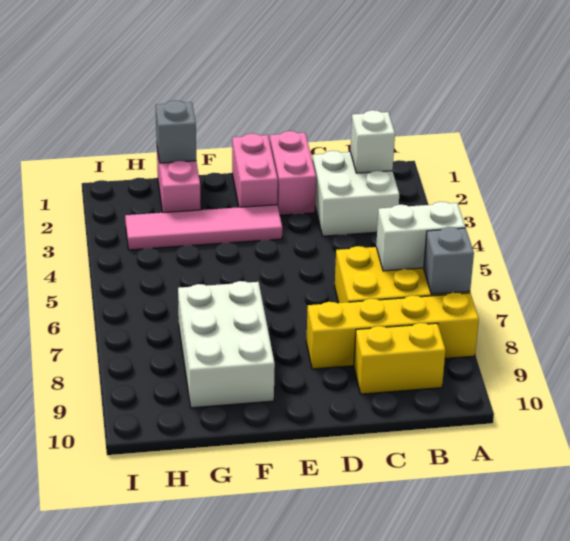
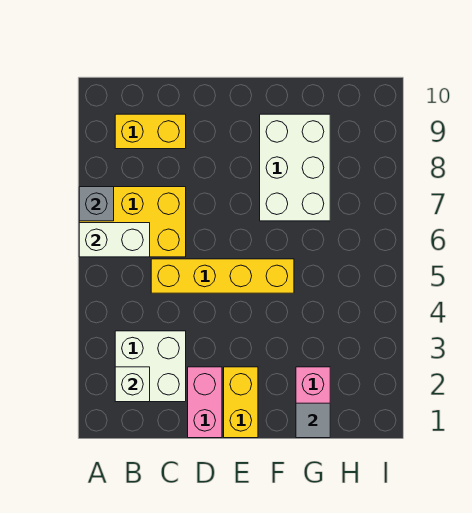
yellow 1x4 brick [306,292,479,369] -> yellow 1x4 brick moved to [151,259,294,293]
pink 1x2 brick [232,133,278,207] -> yellow 1x2 brick [224,367,258,438]
pink 1x4 tile [125,205,282,250] -> none
grey 1x1 brick [156,100,196,163] -> grey 1x1 tile [296,403,330,438]

